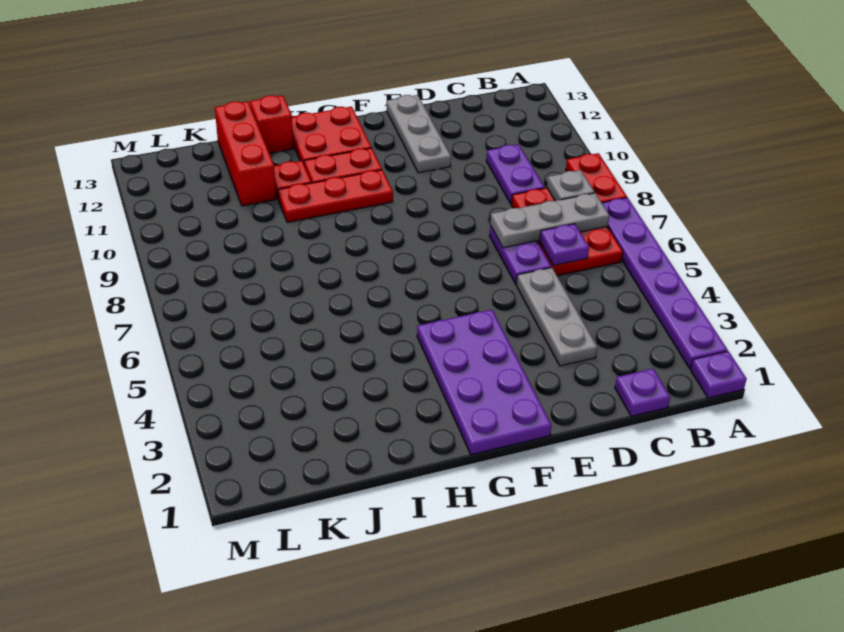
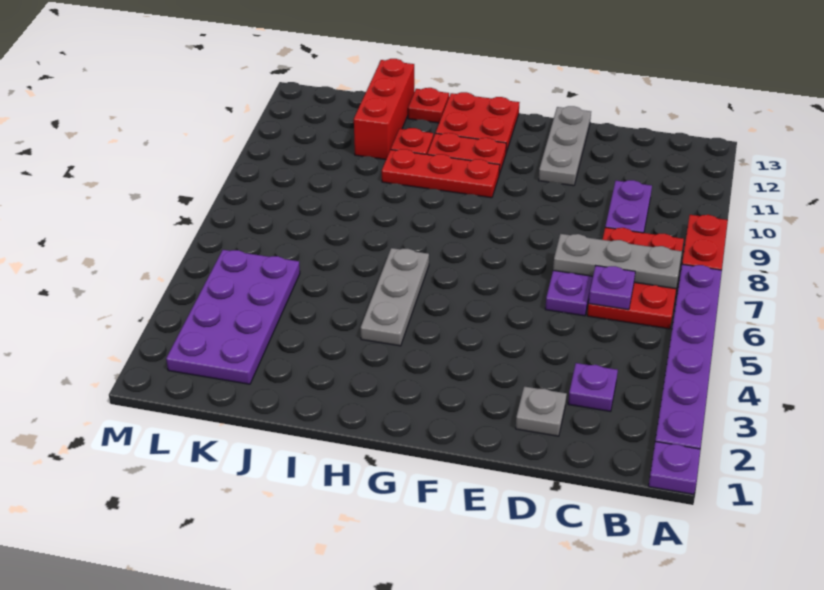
grey 1x1 plate [547,170,594,201] -> grey 1x1 plate moved to [516,386,567,436]
purple 1x1 plate [615,369,670,416] -> purple 1x1 plate moved to [568,363,618,412]
grey 1x3 plate [516,268,597,366] -> grey 1x3 plate moved to [361,248,429,346]
purple 2x4 plate [417,310,551,455] -> purple 2x4 plate moved to [166,250,300,384]
red 1x1 brick [250,95,293,153] -> red 1x1 plate [408,88,449,123]

